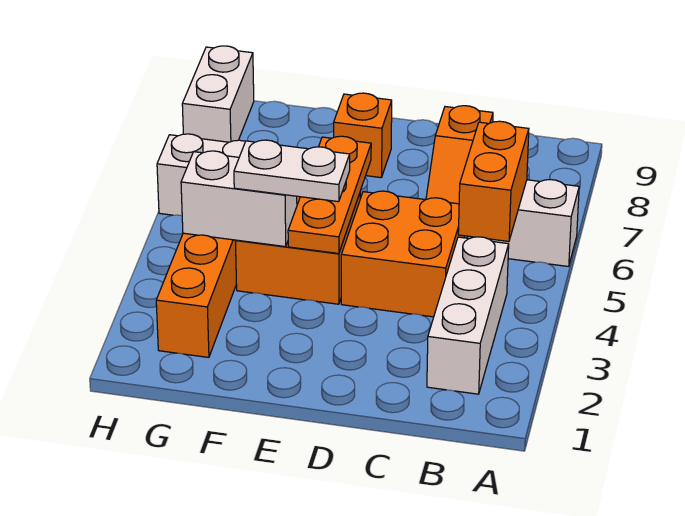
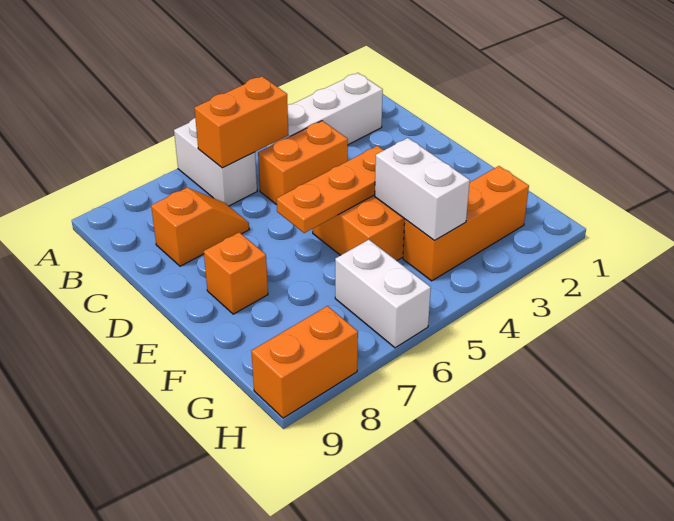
orange 2x2 brick [341,191,464,317] -> orange 1x2 brick [258,121,348,205]
white 1x2 plate [234,140,350,202] -> none
white 1x2 brick [182,46,254,142] -> orange 1x2 brick [251,306,358,418]

